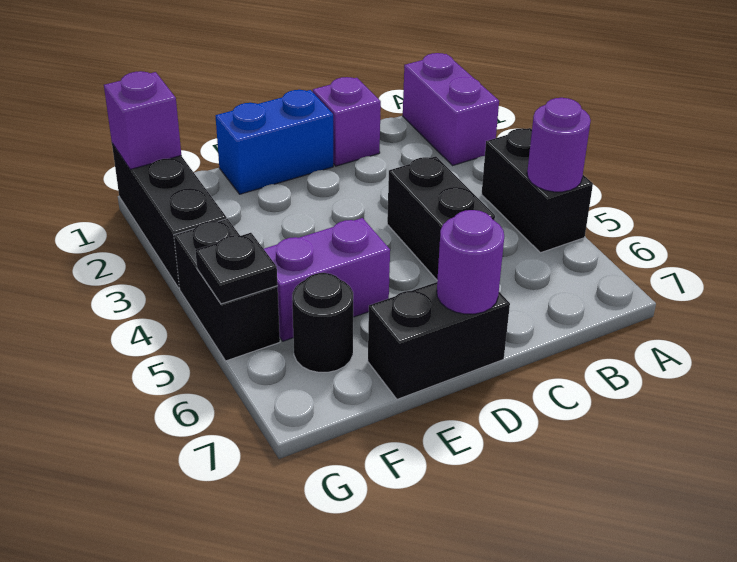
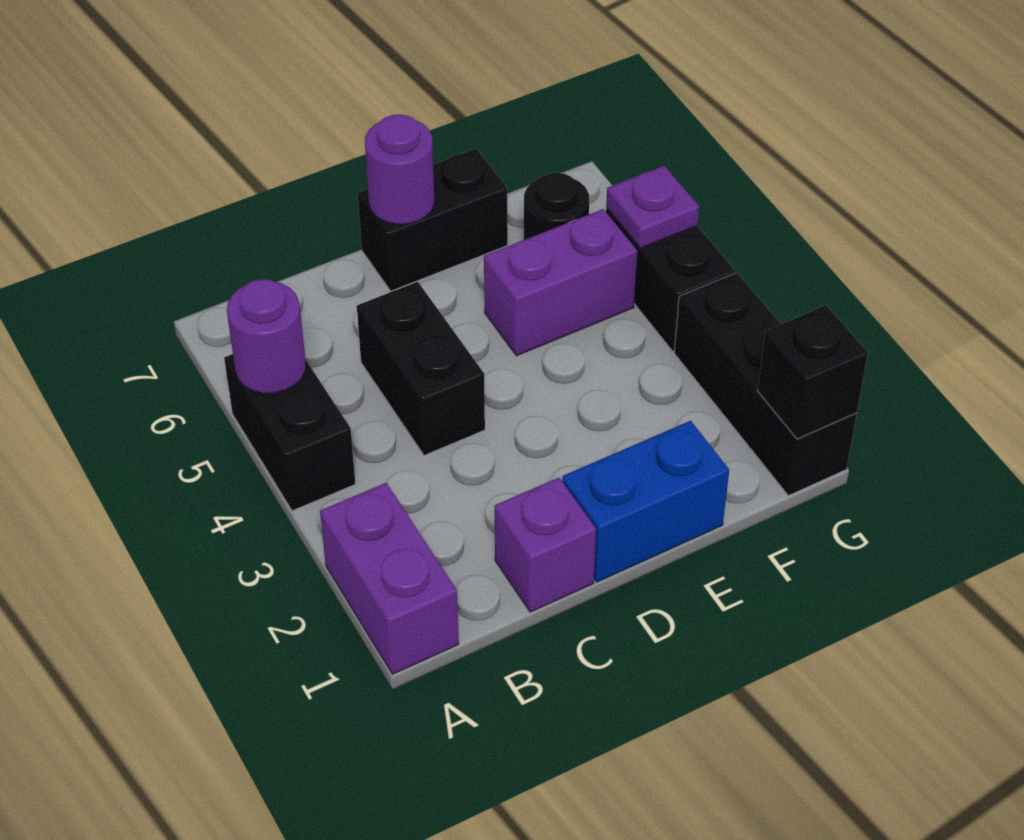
purple 1x1 brick [104,71,181,170] -> black 1x1 brick [758,305,868,439]
black 1x1 plate [195,233,278,304] -> purple 1x1 plate [606,166,699,248]

